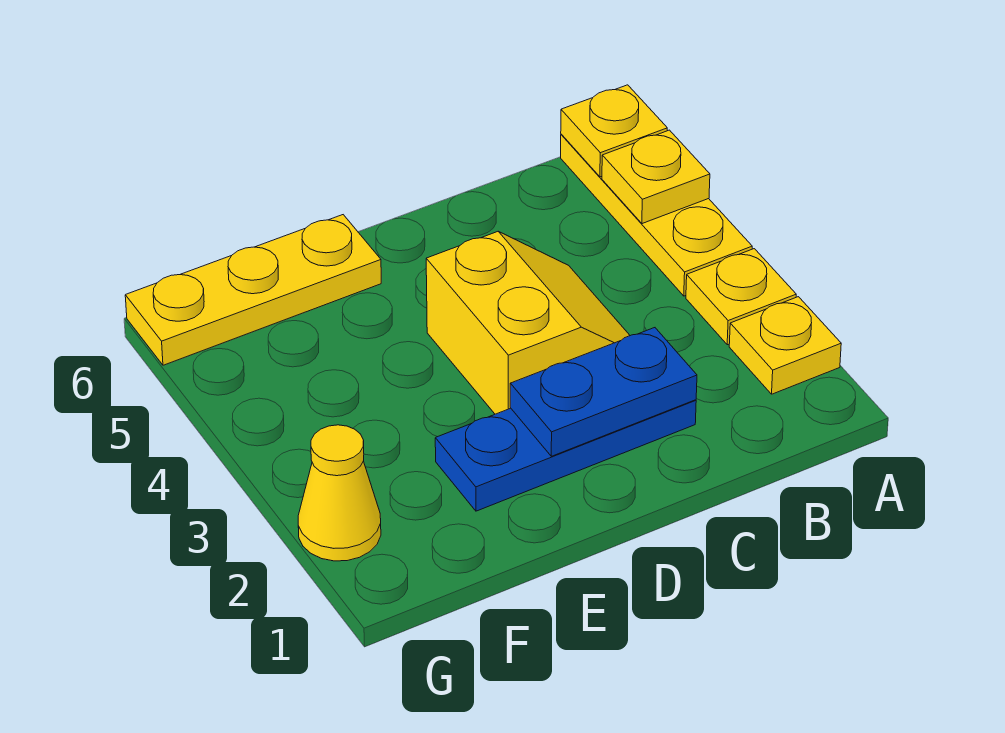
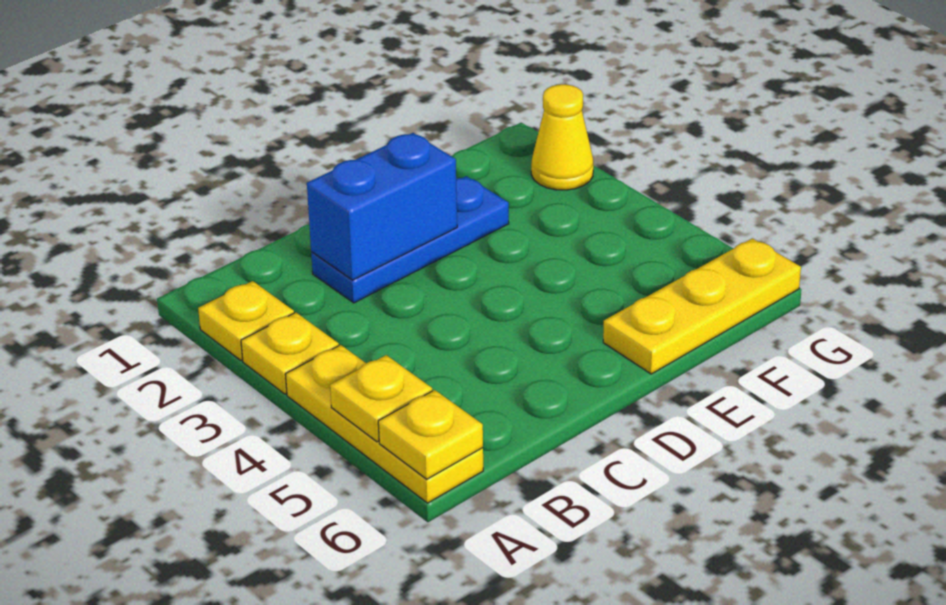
blue 1x2 plate [510,328,697,456] -> blue 1x2 brick [307,133,457,280]
yellow 2x2 slope [426,232,630,414] -> none

